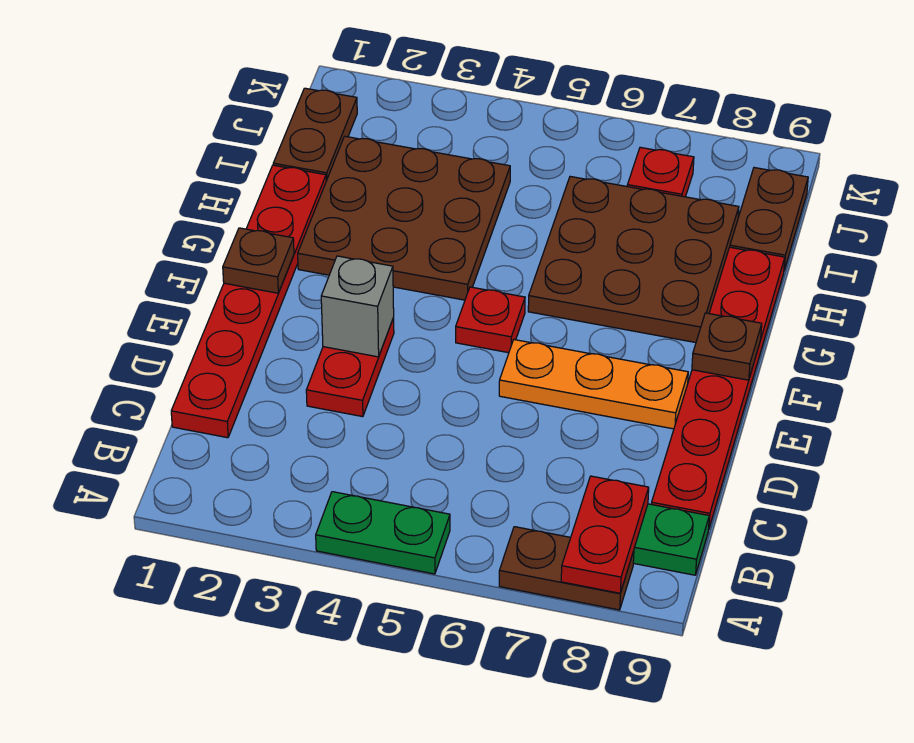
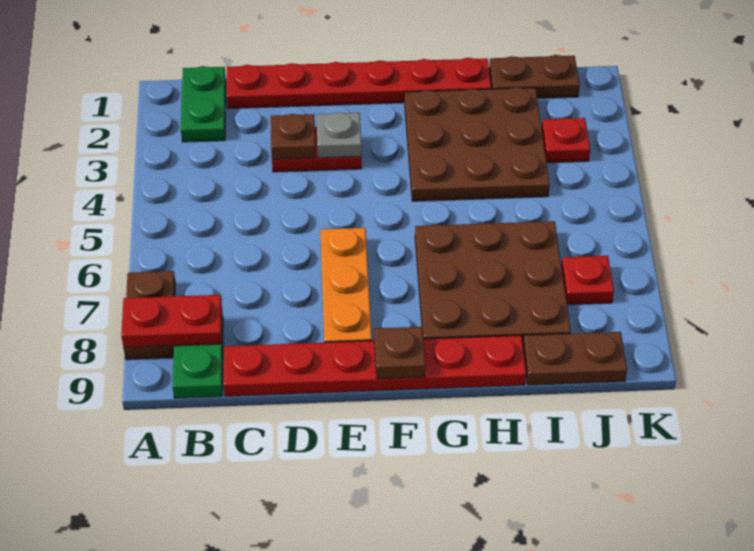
green 1x2 plate [316,492,450,574] -> green 1x2 plate moved to [181,66,226,142]
grey 1x1 brick [321,256,394,357] -> grey 1x1 plate [316,112,362,158]
brown 1x1 plate [223,228,294,293] -> brown 1x1 plate moved to [271,114,316,159]
red 1x1 plate [456,287,525,353] -> red 1x1 plate moved to [542,118,590,163]

